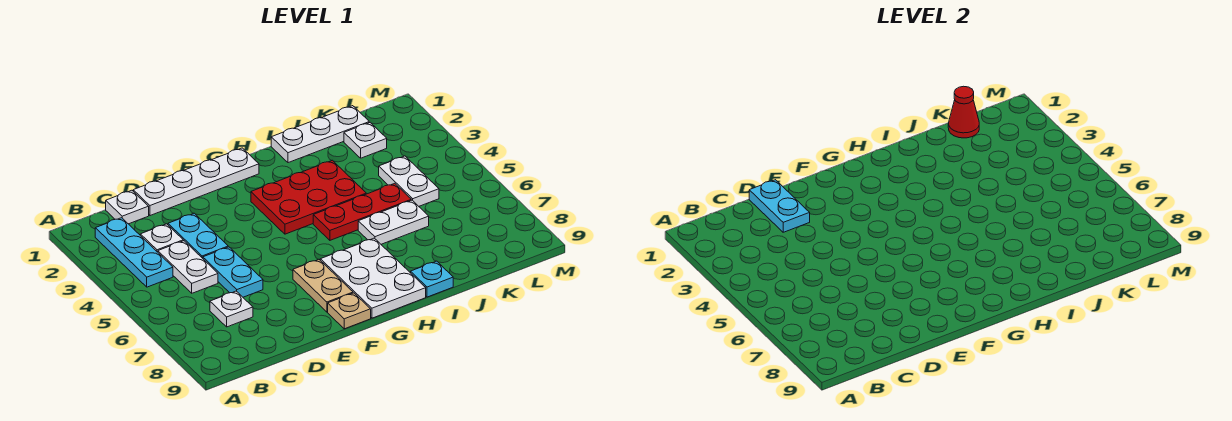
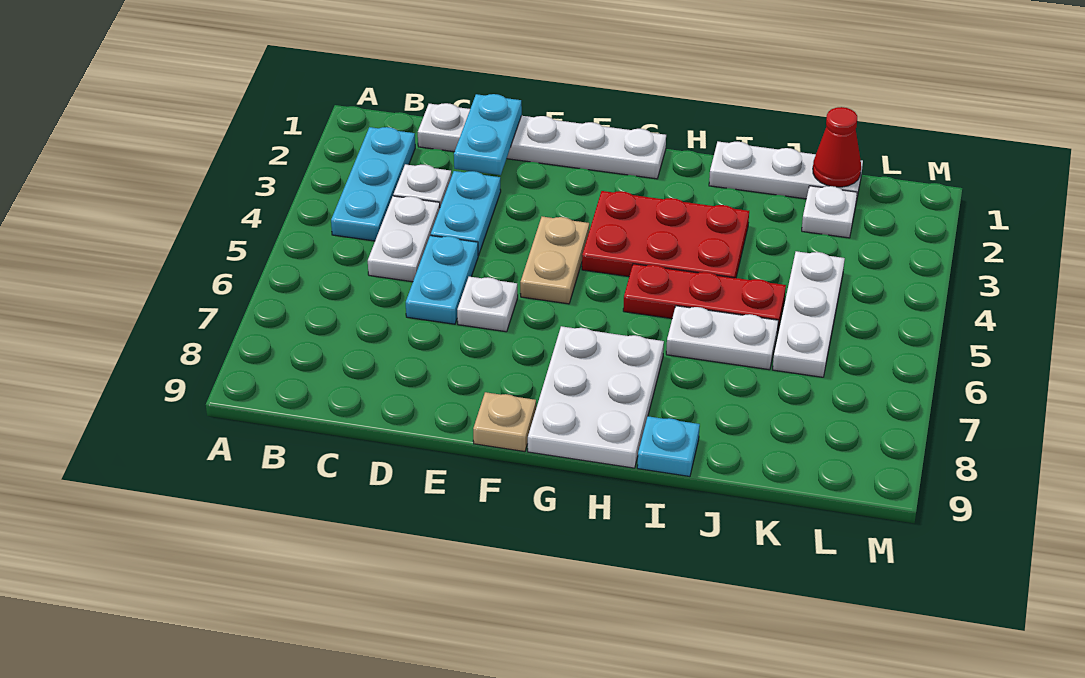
white 1x1 plate [210,291,253,327] -> white 1x1 plate moved to [457,277,518,332]
tan 1x2 plate [293,259,353,312] -> tan 1x2 plate moved to [520,217,589,304]
white 1x2 plate [379,156,439,206] -> white 1x3 plate [773,251,845,377]

